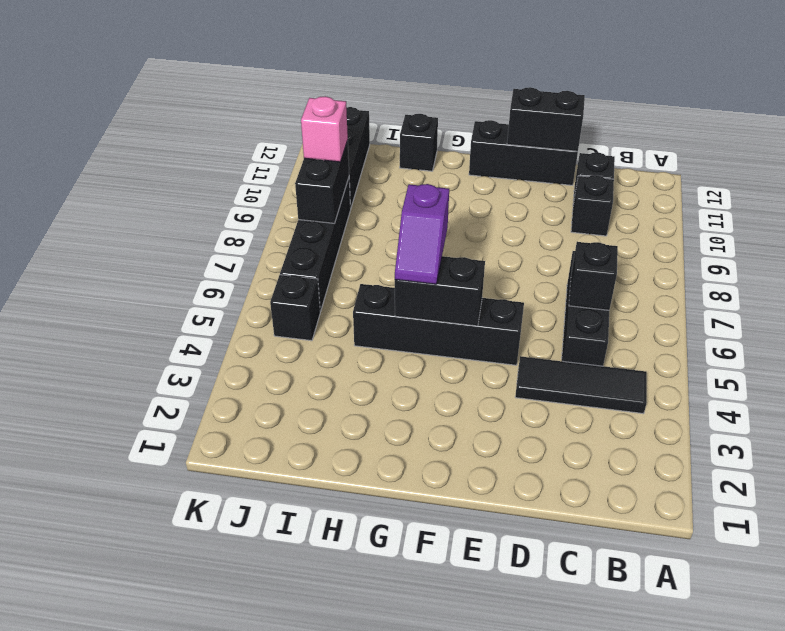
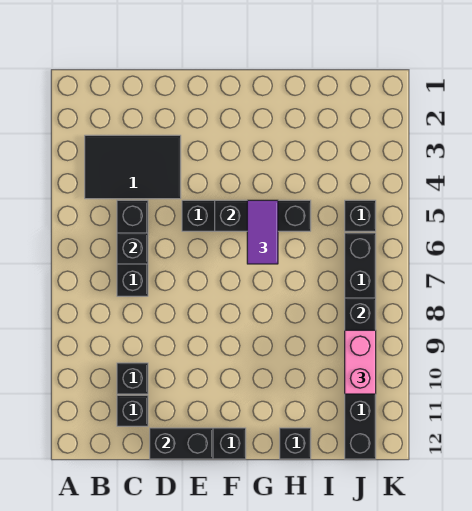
black 1x3 tile [515,356,647,414] -> black 2x3 tile [85,135,181,199]
purple 1x2 slope [395,184,449,284] -> purple 1x2 tile [247,200,278,264]
pink 1x1 brick [301,96,348,162] -> pink 1x2 brick [345,330,376,394]

